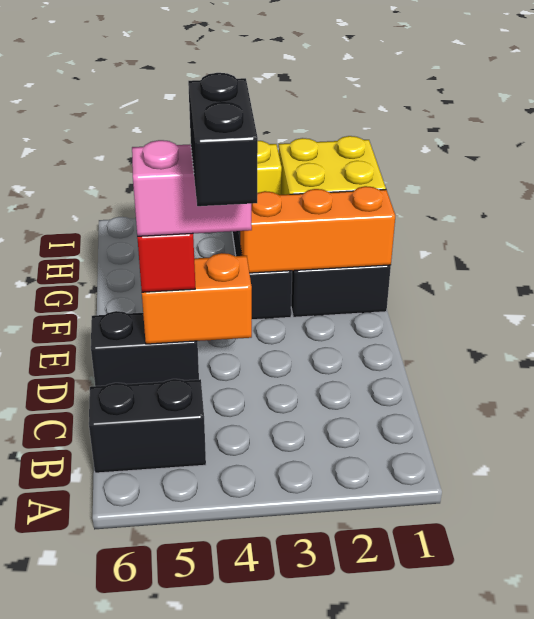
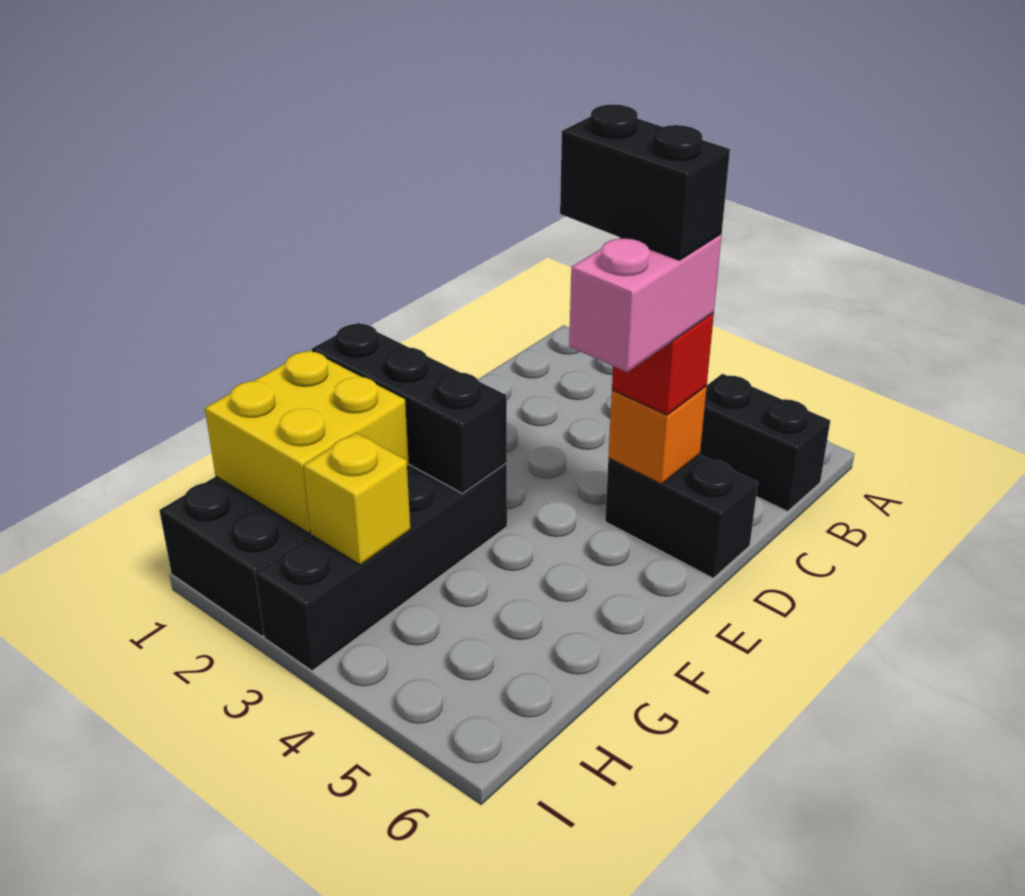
black 1x2 brick [188,73,258,206] -> black 1x2 brick turned to [560,104,730,260]
orange 1x2 brick [142,253,252,344] -> orange 1x1 brick [608,387,707,484]
pink 1x2 brick [132,140,252,236] -> pink 1x2 brick turned to [569,234,722,372]
orange 1x3 brick [240,186,395,273] -> black 1x3 brick [312,323,507,493]

